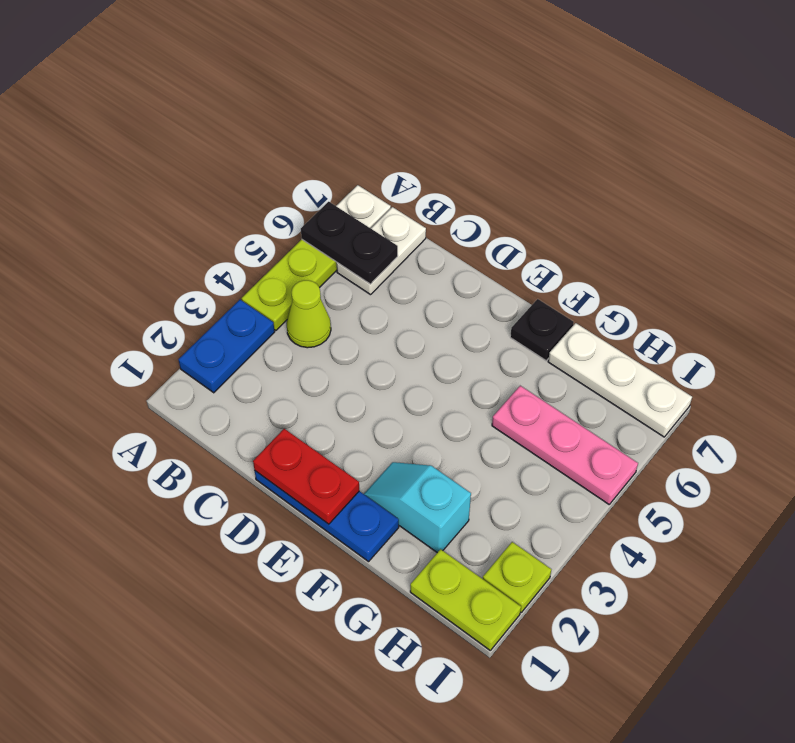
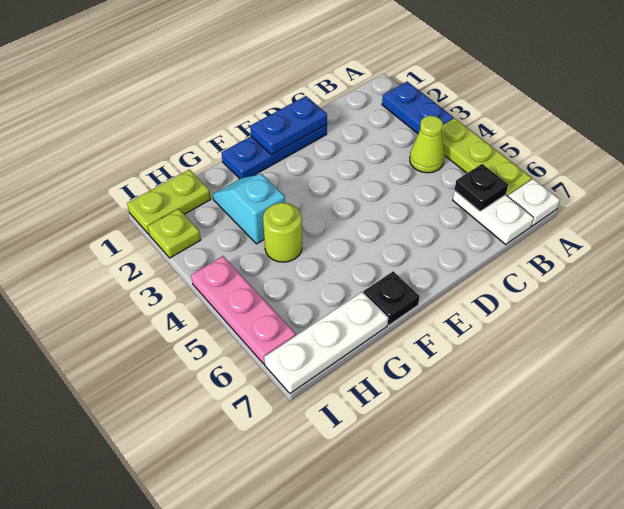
black 1x2 plate [301,202,398,284] -> black 1x1 plate [454,164,508,211]
red 1x2 plate [253,429,359,524] -> blue 1x2 plate [250,96,327,155]
cyan 1x2 slope [364,462,471,553] -> cyan 1x2 slope turned to [213,174,285,244]
none -> lime 1x1 round brick [263,203,302,262]
pink 1x3 plate [492,386,638,504] -> pink 1x3 plate turned to [191,256,296,364]

